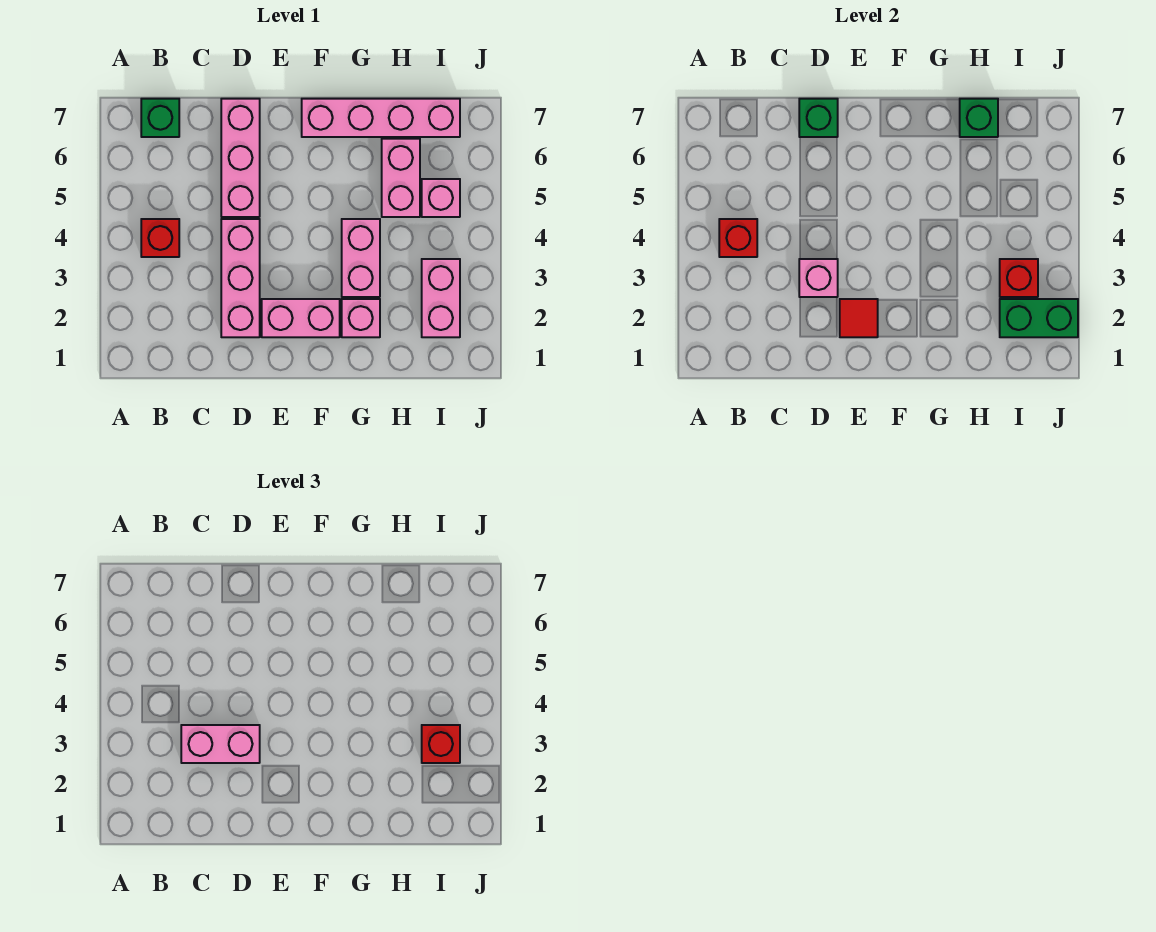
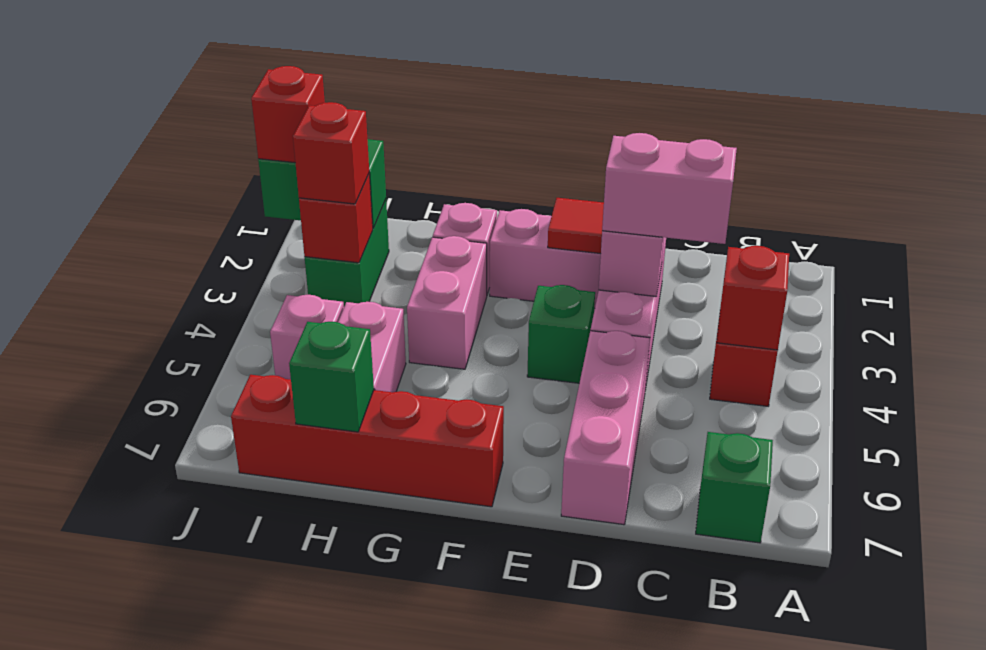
green 1x1 brick [799,99,838,137] -> green 1x1 brick moved to [527,285,595,383]
pink 1x4 brick [302,99,460,137] -> red 1x4 brick [231,375,504,507]
pink 1x2 brick [422,259,460,337] -> green 1x2 brick [305,200,389,306]
none -> red 1x1 brick [251,66,325,163]

